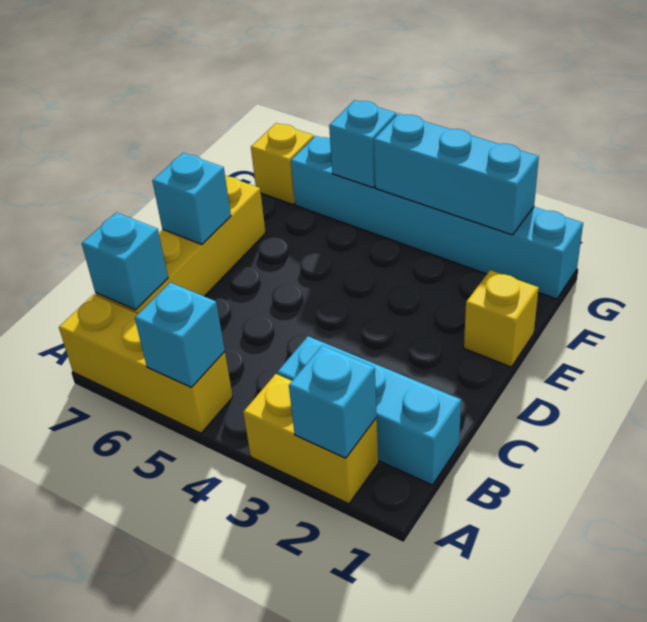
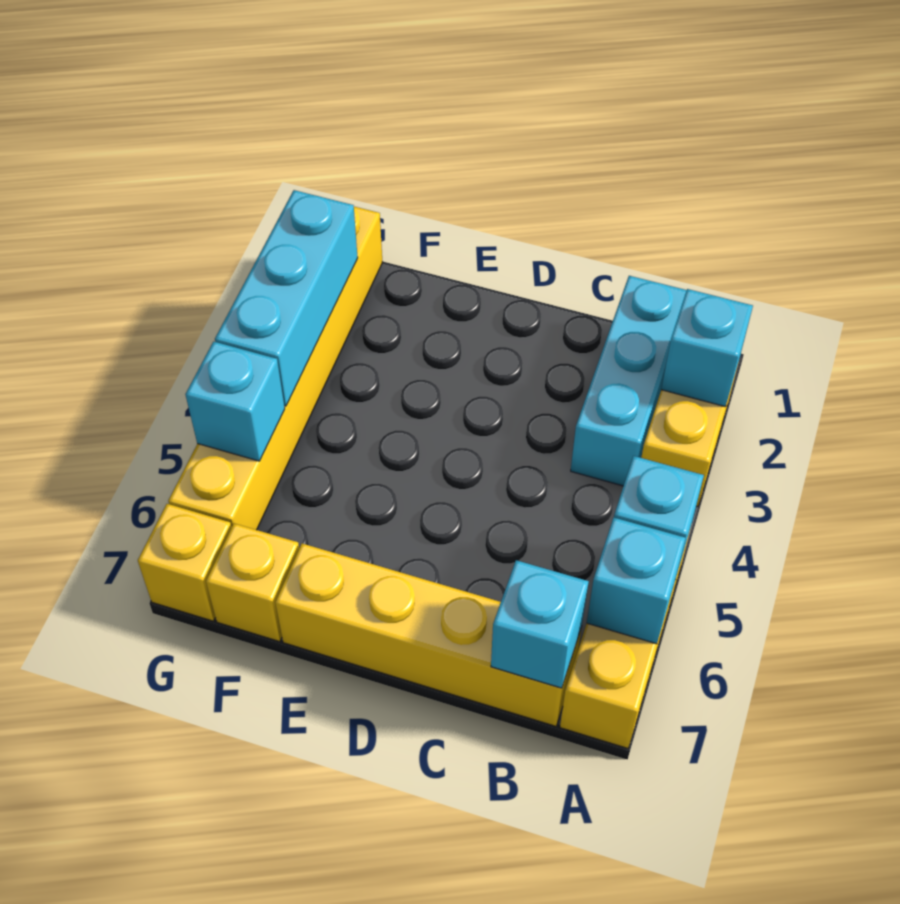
cyan 1x1 brick [152,153,231,245] -> cyan 1x1 brick moved to [587,518,686,644]
yellow 1x1 brick [464,270,539,367] -> yellow 1x1 brick moved to [206,523,299,642]
cyan 1x6 brick [291,136,583,299] -> yellow 1x6 brick [168,207,383,530]

